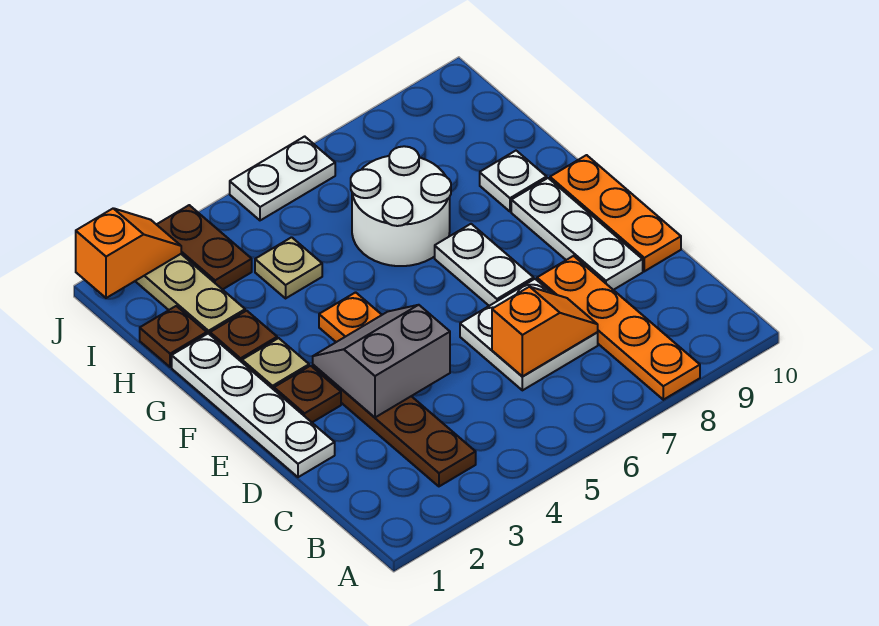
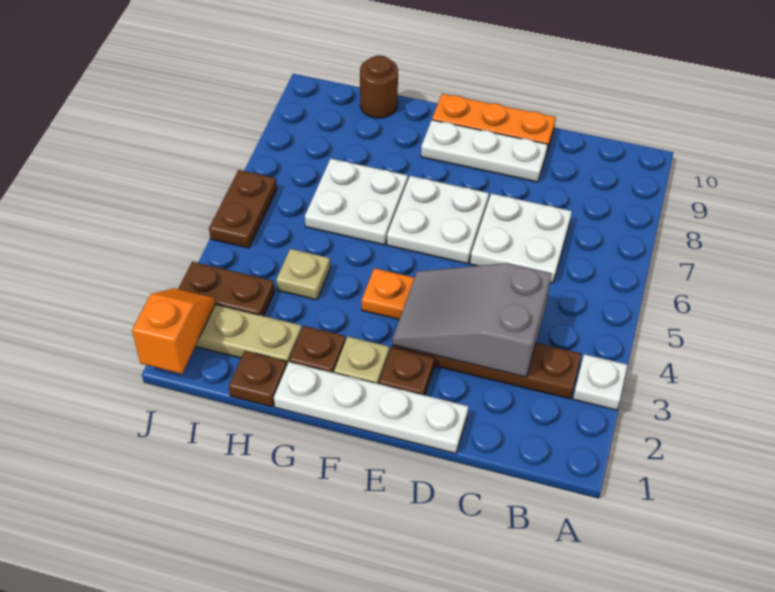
orange 1x4 plate [537,256,700,400] -> none
orange 1x2 slope [492,287,598,376] -> none
grey 2x2 slope [313,305,450,417] -> grey 2x3 slope [392,263,551,377]
white 1x2 plate [435,224,534,306] -> white 2x2 plate [387,176,489,264]
white 2x2 round brick [351,146,451,266] -> white 2x2 plate [305,159,408,245]
white 1x1 plate [480,151,547,212] -> white 1x1 plate moved to [573,354,628,410]
none -> brown 1x1 round brick [360,56,398,118]
white 1x2 plate [230,136,335,220] -> brown 1x2 plate [209,170,277,248]

